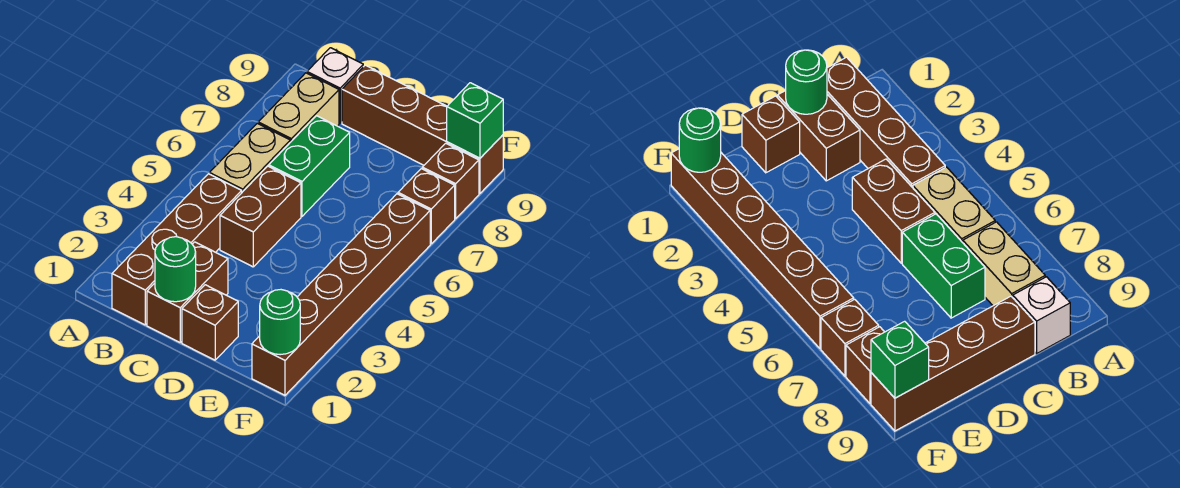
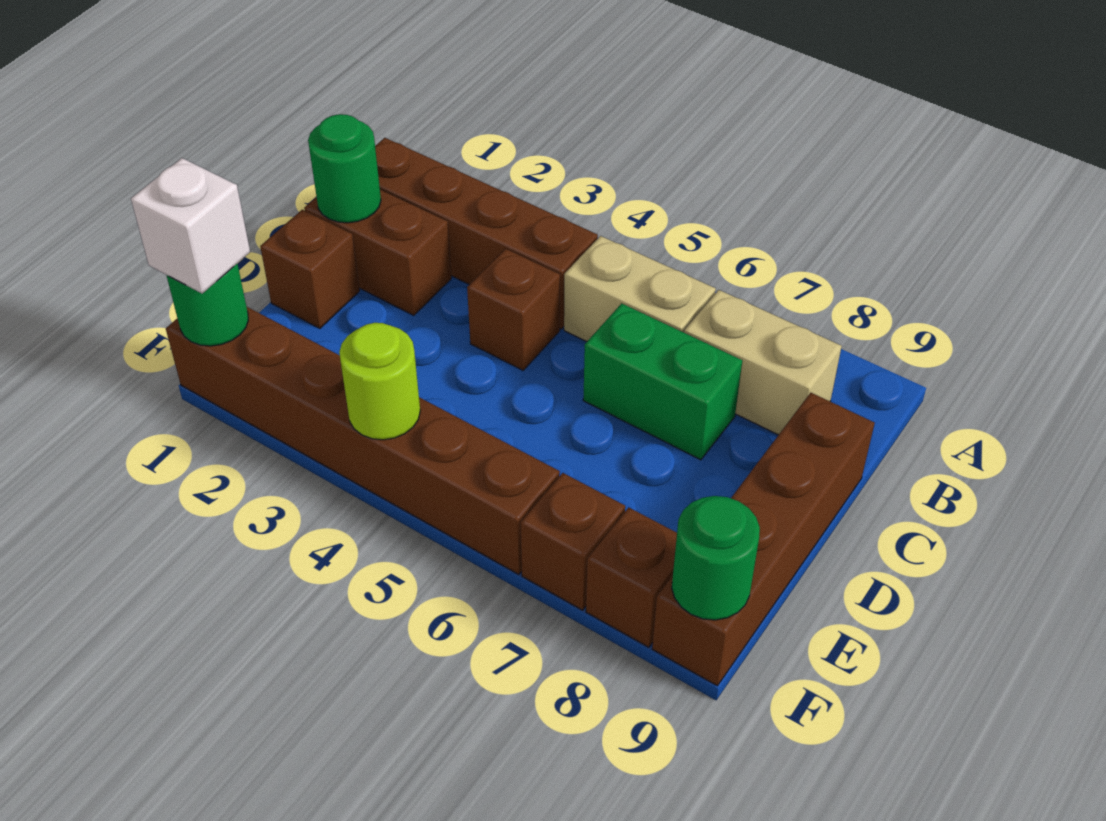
white 1x1 brick [307,48,363,123] -> white 1x1 brick moved to [131,158,250,294]
brown 1x2 brick [220,166,301,267] -> brown 1x1 brick [467,249,560,370]
none -> lime 1x1 round brick [339,323,420,440]
green 1x1 brick [447,83,503,158] -> green 1x1 round brick [672,496,760,620]

